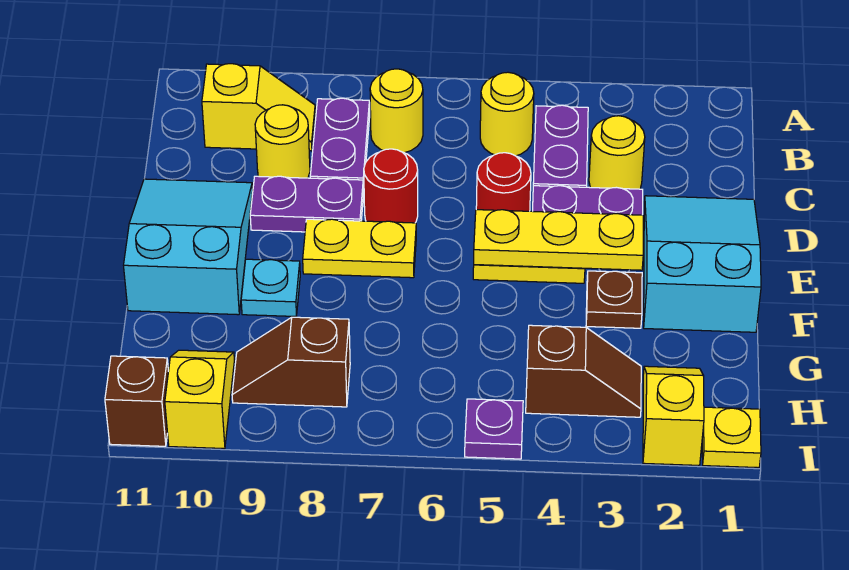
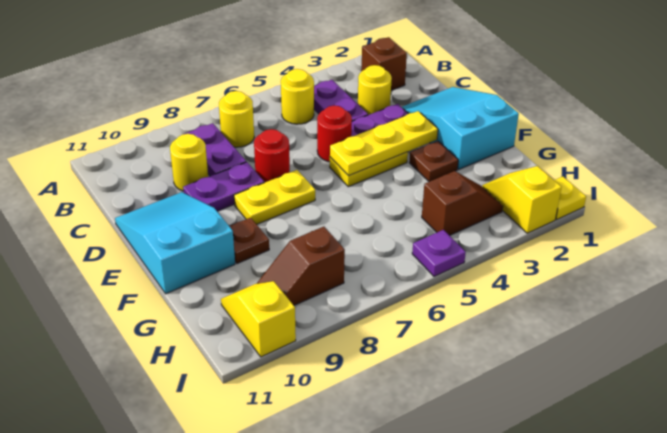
yellow 1x2 slope [202,64,315,151] -> none
cyan 1x1 plate [241,259,300,317] -> brown 1x1 plate [229,218,269,264]
brown 1x1 brick [105,356,168,446] -> brown 1x1 brick moved to [361,37,407,90]

